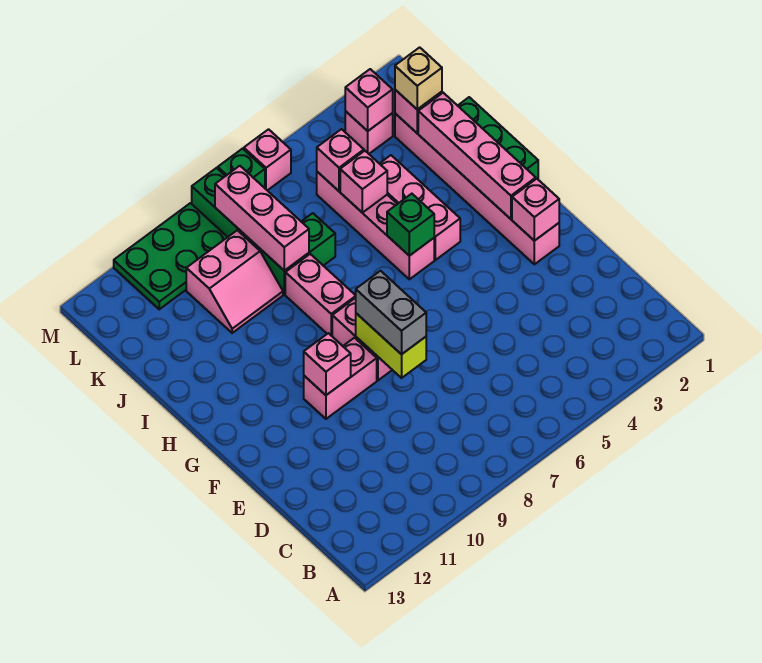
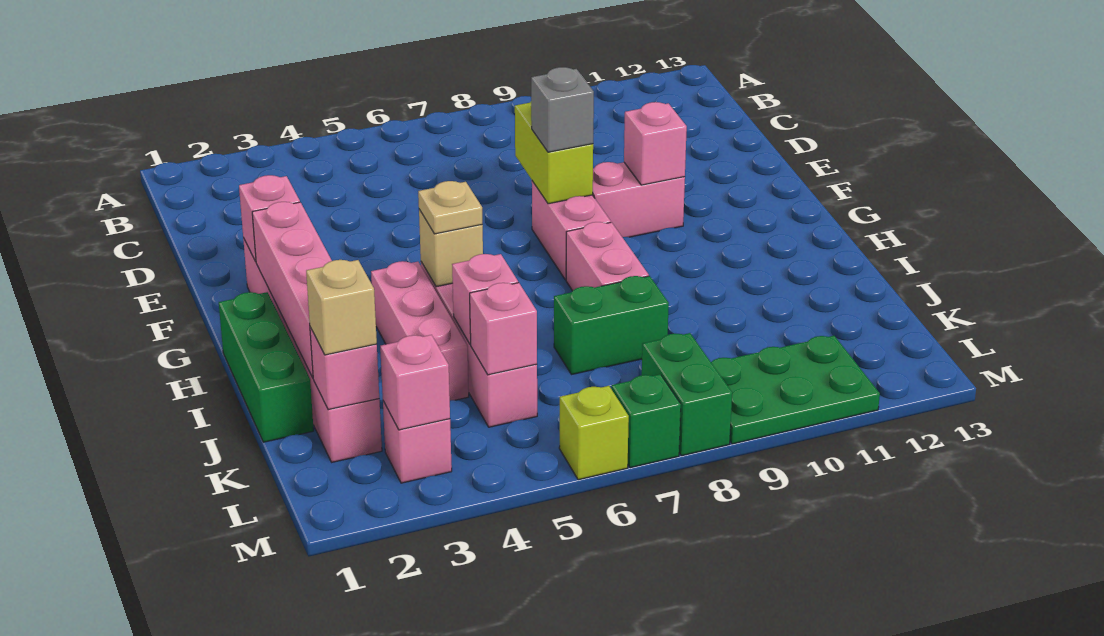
grey 1x2 brick [356,271,426,355] -> grey 1x1 brick [531,67,594,152]
green 1x1 brick [387,194,434,256] -> tan 1x1 brick [419,209,483,287]
none -> tan 1x1 plate [418,181,483,234]
pink 1x3 brick [215,166,309,271] -> none
pink 2x2 slope [186,230,283,333] -> none
pink 1x1 brick [244,129,291,191] -> lime 1x1 brick [559,386,629,480]

